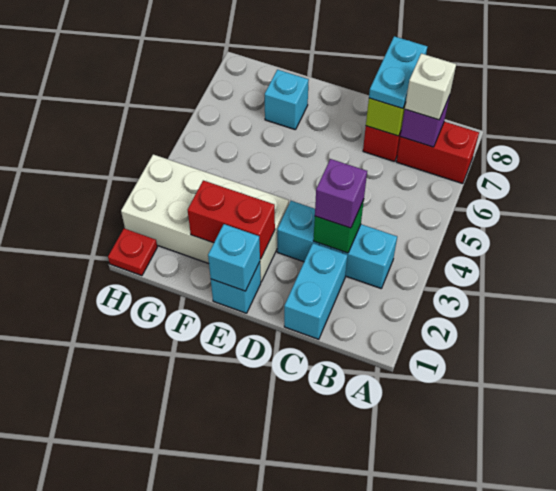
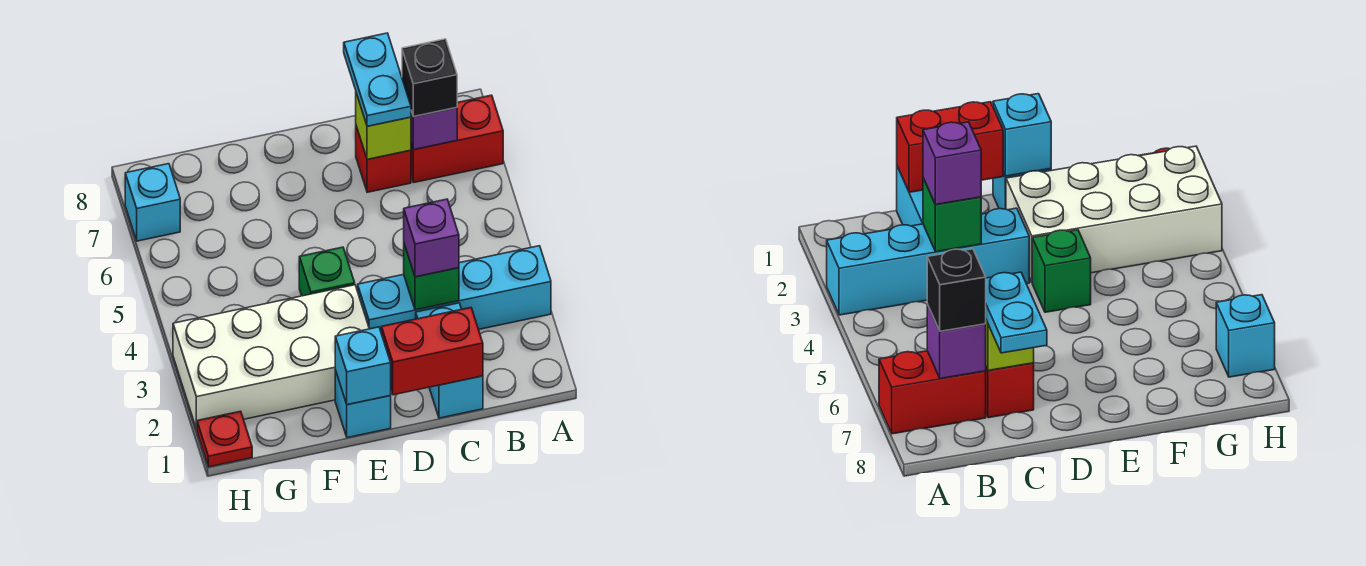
cyan 1x3 brick [277,201,397,288] -> cyan 1x4 brick [358,246,551,331]
white 1x1 brick [405,53,456,120] -> black 1x1 brick [402,39,457,117]
red 1x2 brick [188,180,275,259] -> red 1x2 brick moved to [381,308,483,395]
none -> green 1x1 brick [299,247,355,296]
cyan 1x1 brick [265,70,309,130] -> cyan 1x1 brick moved to [125,164,180,241]

